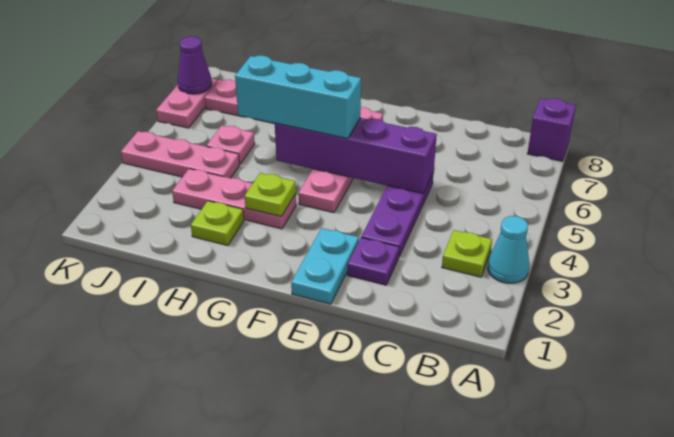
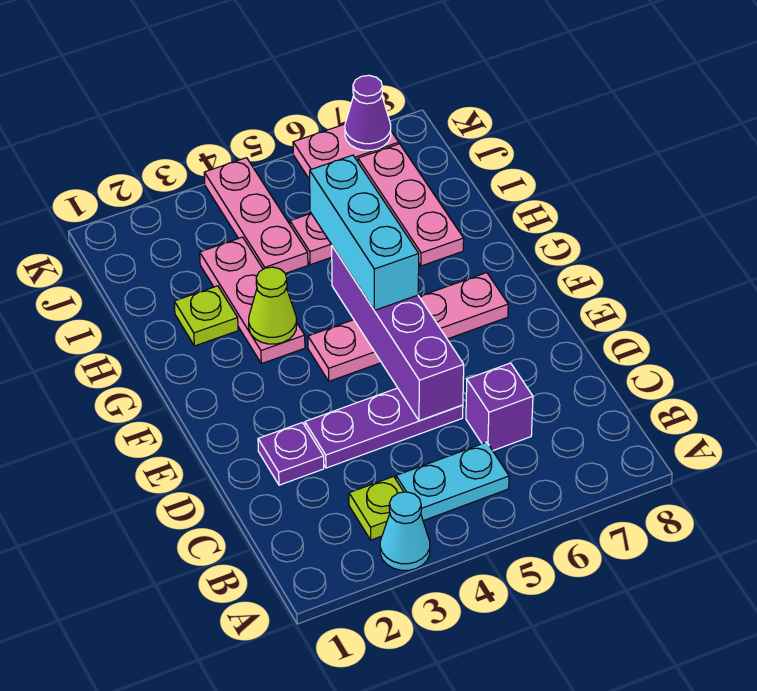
purple 1x1 brick [527,98,576,161] -> purple 1x1 brick moved to [466,363,533,451]
cyan 1x2 plate [291,228,359,304] -> cyan 1x2 plate moved to [396,442,509,521]
lime 1x1 plate [245,173,296,217] -> lime 1x1 cone [249,267,297,344]

